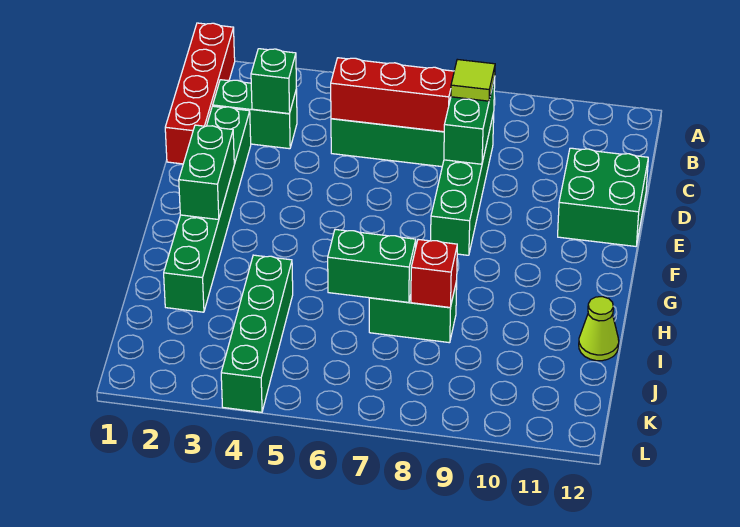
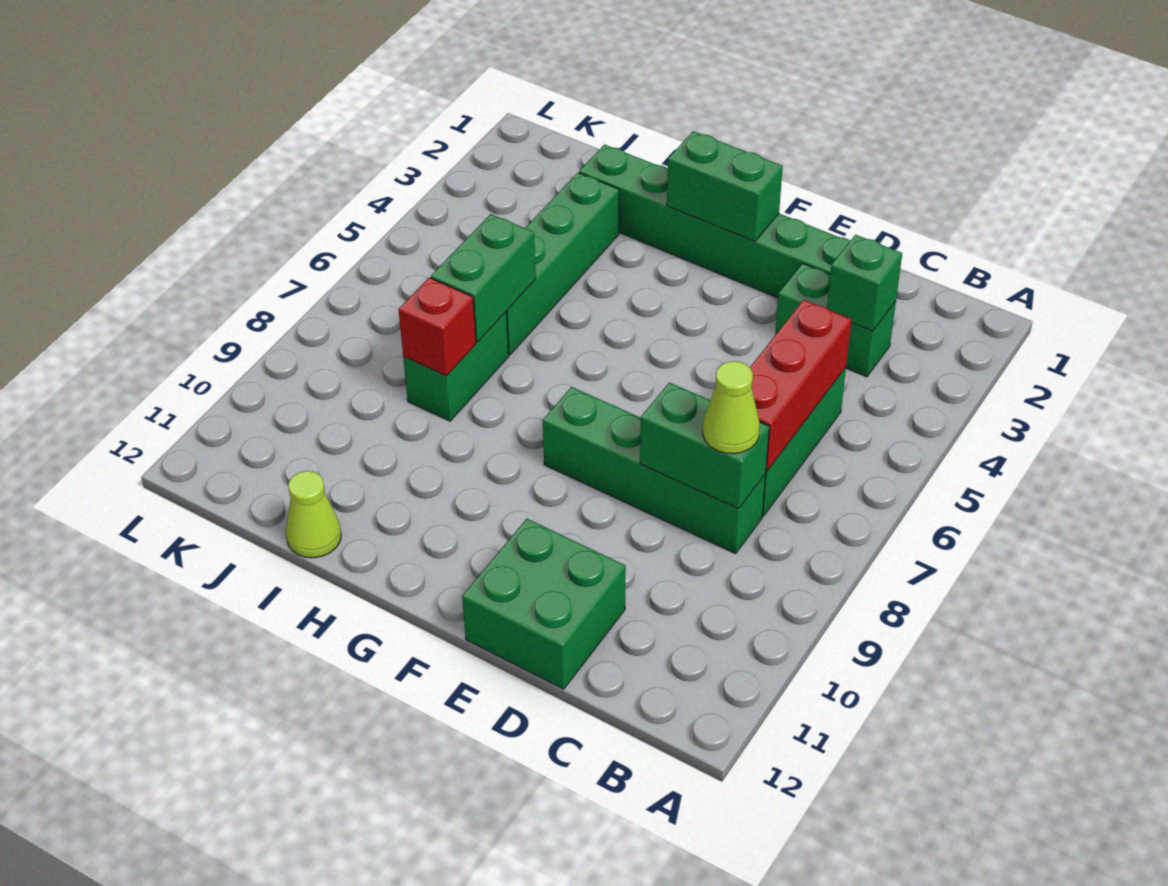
red 1x4 brick [165,23,235,164] -> none
green 1x2 brick [213,80,297,149] -> green 1x2 brick turned to [775,264,896,377]
lime 1x1 tile [451,59,495,101] -> lime 1x1 cone [703,361,760,454]
green 1x4 brick [221,255,293,412] -> green 1x4 brick turned to [506,173,619,355]

